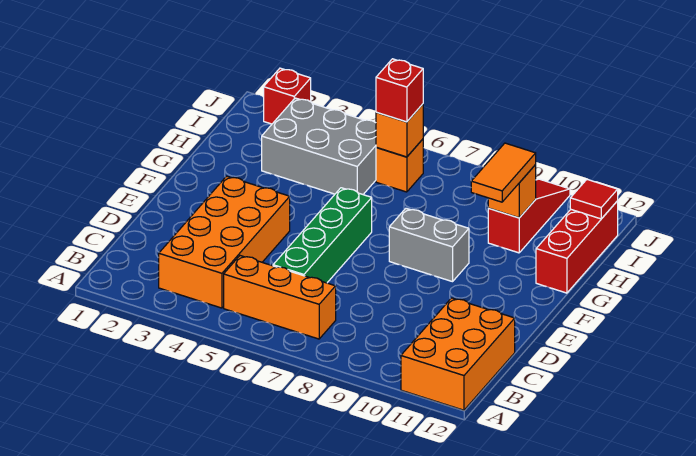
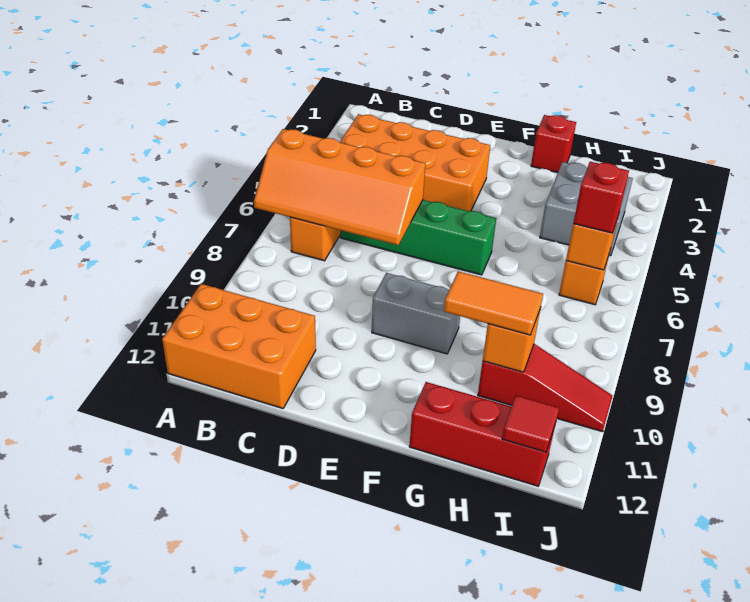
none -> orange 2x4 slope [254,129,425,245]
grey 1x2 brick [389,208,469,282] -> grey 1x2 brick turned to [372,273,460,354]
grey 2x3 brick [262,98,376,194] -> grey 2x2 brick [540,162,633,256]
red 1x1 brick [264,68,311,124] -> red 1x1 brick moved to [531,115,576,173]

